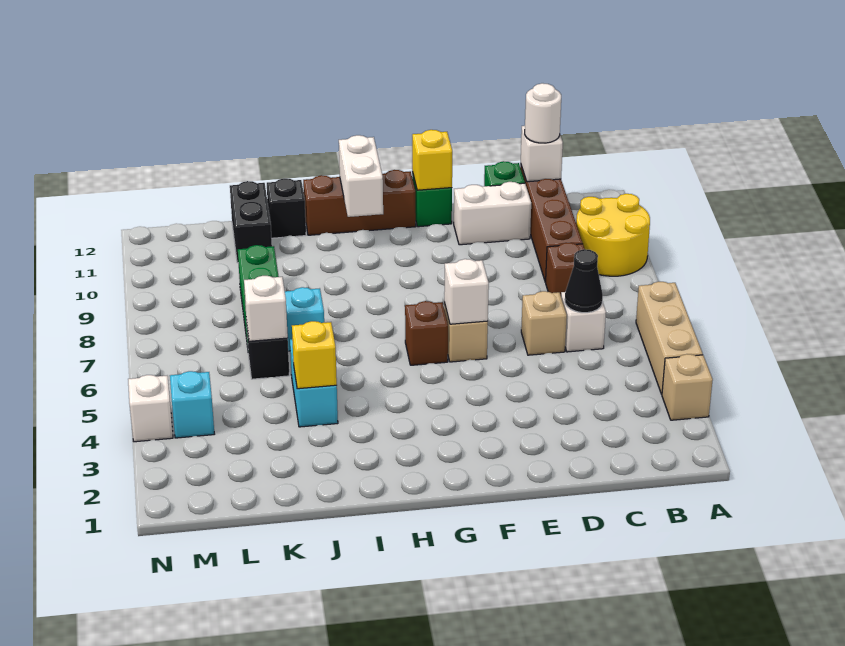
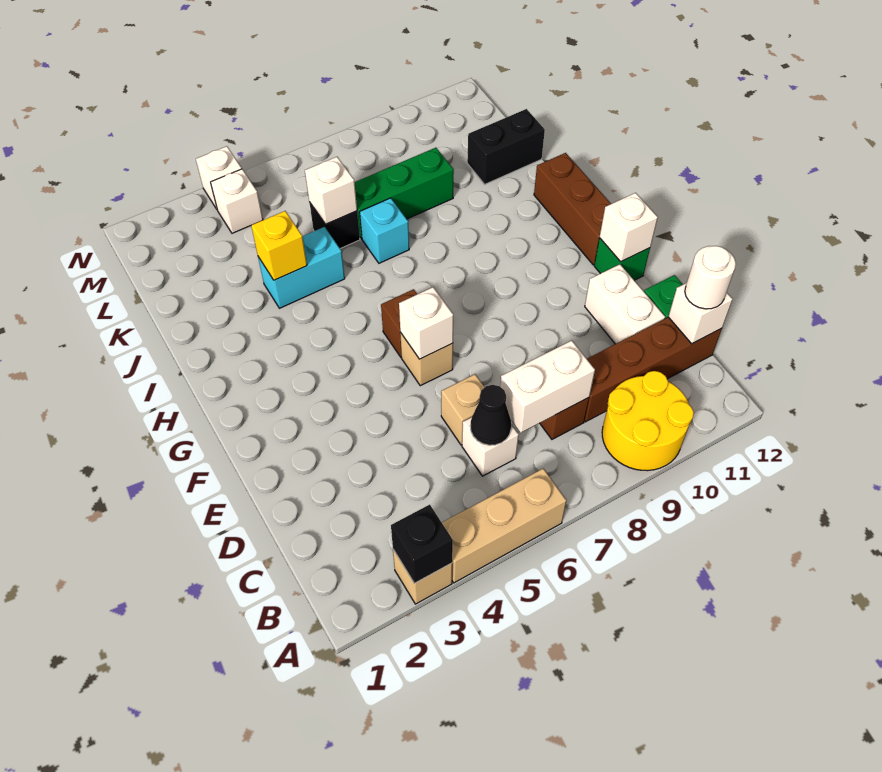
yellow 1x1 brick [412,130,452,190] -> white 1x1 brick [600,193,658,262]
white 1x2 brick [339,135,383,217] -> white 1x2 brick moved to [500,341,595,433]
black 1x1 brick [267,178,306,238] -> black 1x1 brick moved to [391,505,453,583]
cyan 1x1 brick [170,371,214,438] -> white 1x1 brick [211,169,263,233]

